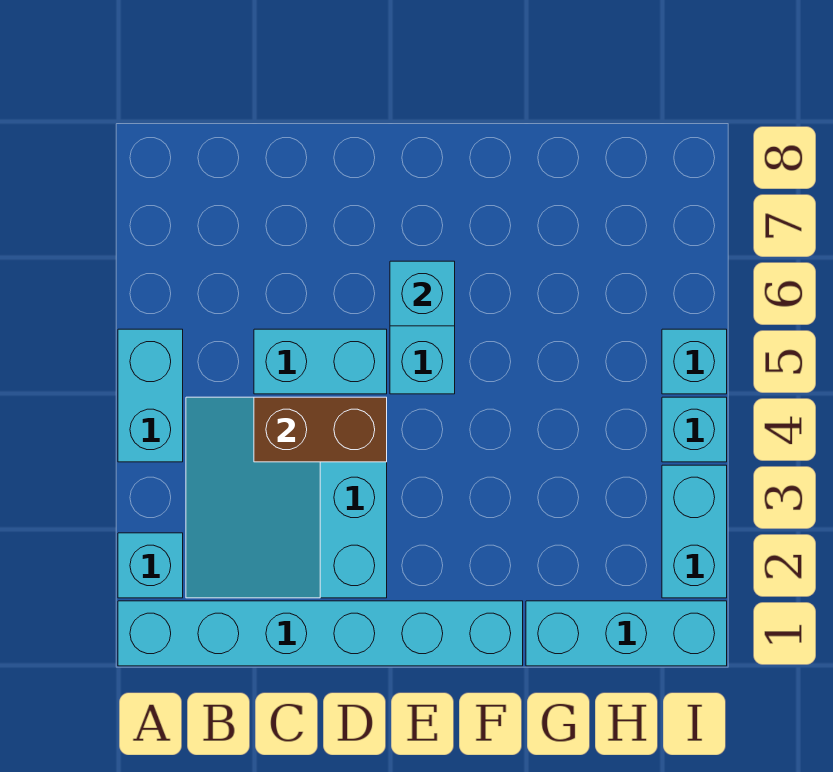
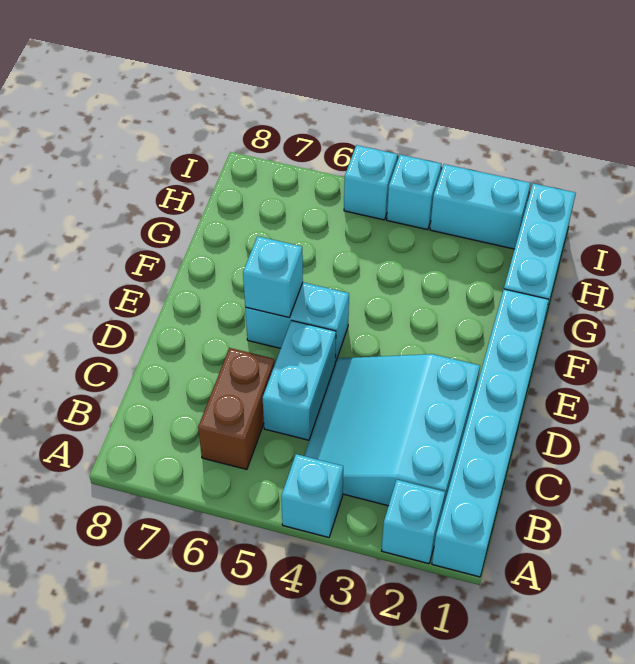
cyan 1x2 brick [118,329,183,462] -> cyan 1x1 brick [281,454,343,537]
cyan 3x3 slope [186,397,387,598] -> cyan 3x3 slope turned to [304,354,480,507]
brown 1x2 brick [254,397,387,462] -> brown 1x2 brick moved to [198,348,275,469]

